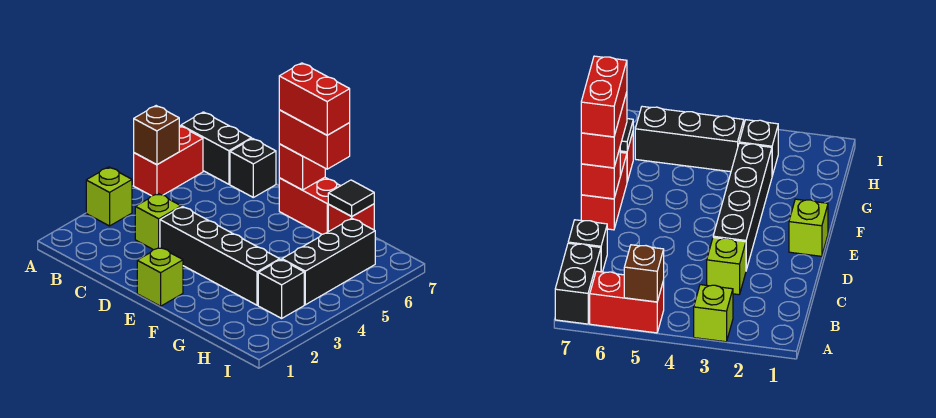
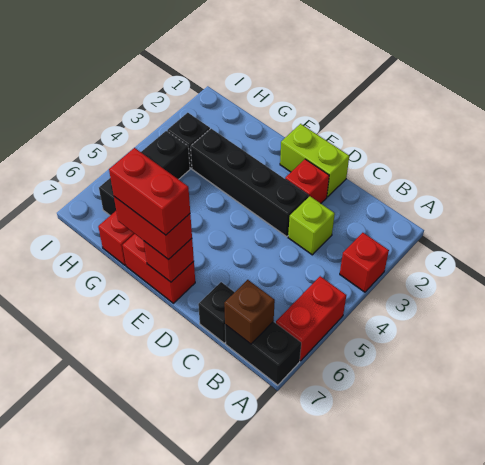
lime 1x1 brick [86,167,132,226] -> red 1x1 brick [340,233,389,292]
brown 1x1 brick [134,106,179,165] -> brown 1x1 brick moved to [224,280,275,344]
none -> red 1x1 brick [285,159,329,203]
lime 1x1 brick [137,247,183,306] -> lime 1x2 brick [280,124,349,197]
black 1x1 tile [328,180,374,216] -> none

